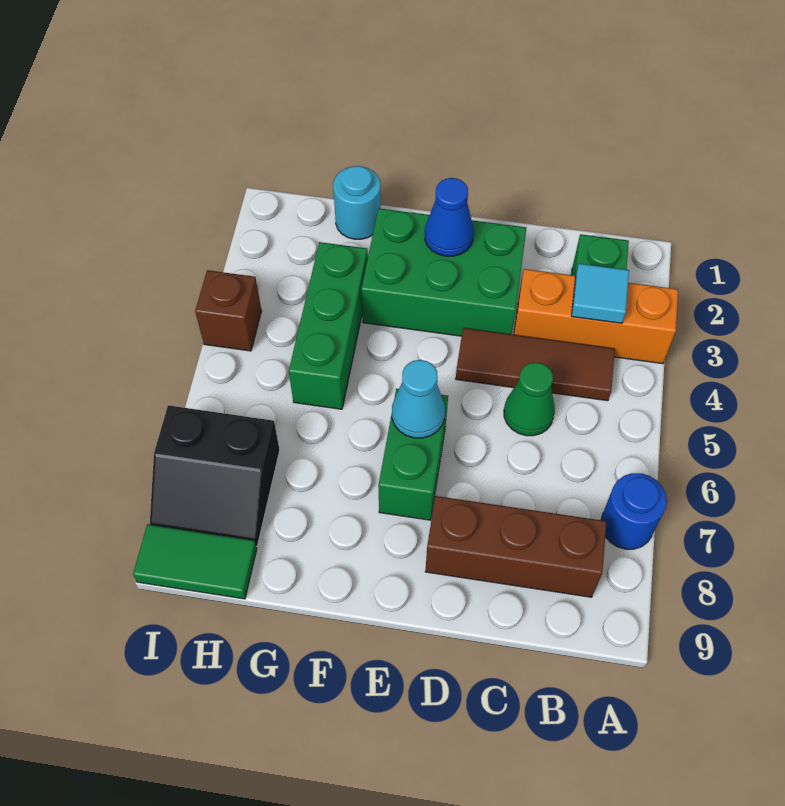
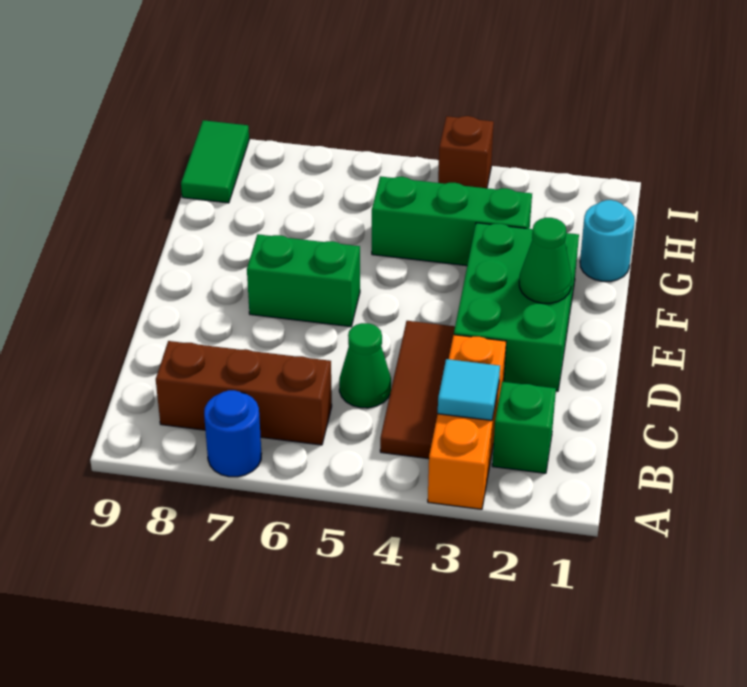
brown 1x3 brick [425,496,606,597] -> brown 1x3 brick turned to [156,341,332,445]
blue 1x1 cone [425,178,474,256] -> green 1x1 cone [519,218,572,303]
cyan 1x1 cone [392,360,445,438] -> none
black 2x2 slope [150,405,280,546] -> none

